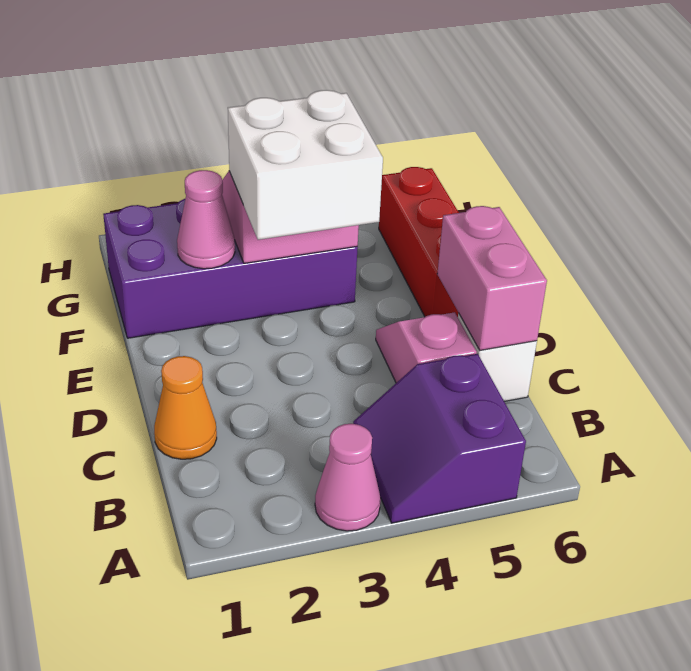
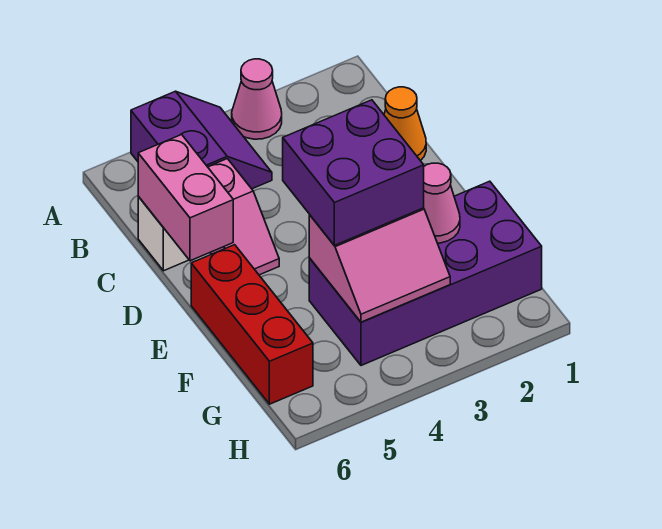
white 2x2 brick [228,90,383,240] -> purple 2x2 brick [283,100,424,245]

